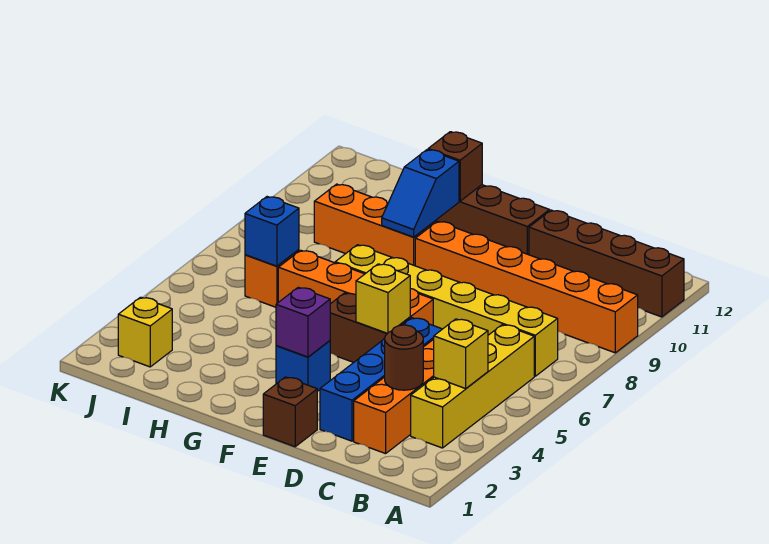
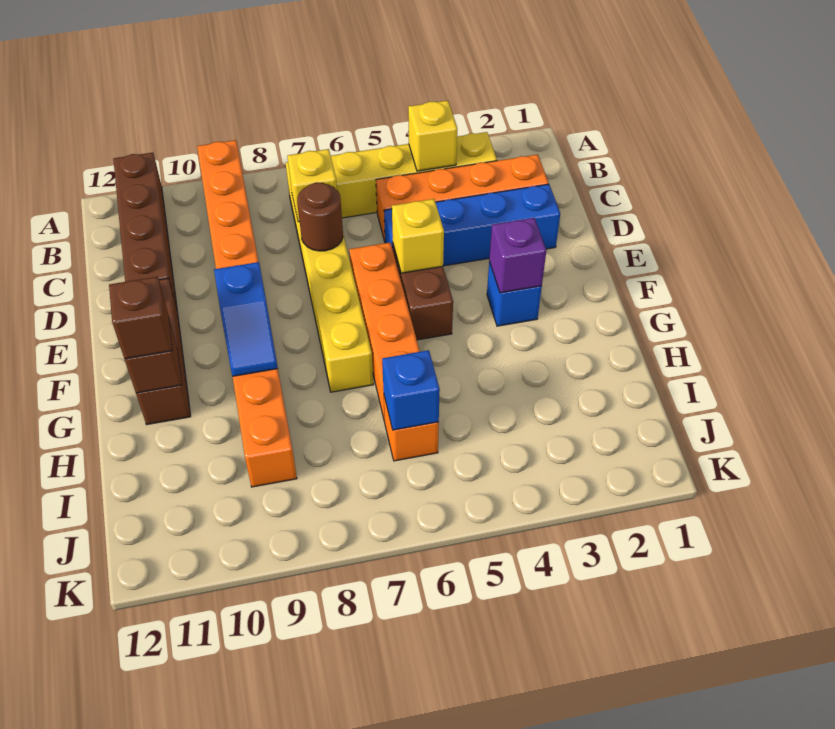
brown 1x1 round brick [385,325,423,390] -> brown 1x1 round brick moved to [297,182,343,251]
brown 1x1 brick [263,377,317,447] -> brown 1x1 brick moved to [109,277,172,359]
blue 1x2 slope [382,150,459,237] -> blue 1x2 slope turned to [214,262,278,376]
yellow 1x1 brick [118,297,172,367] -> yellow 1x1 brick moved to [287,149,337,222]

